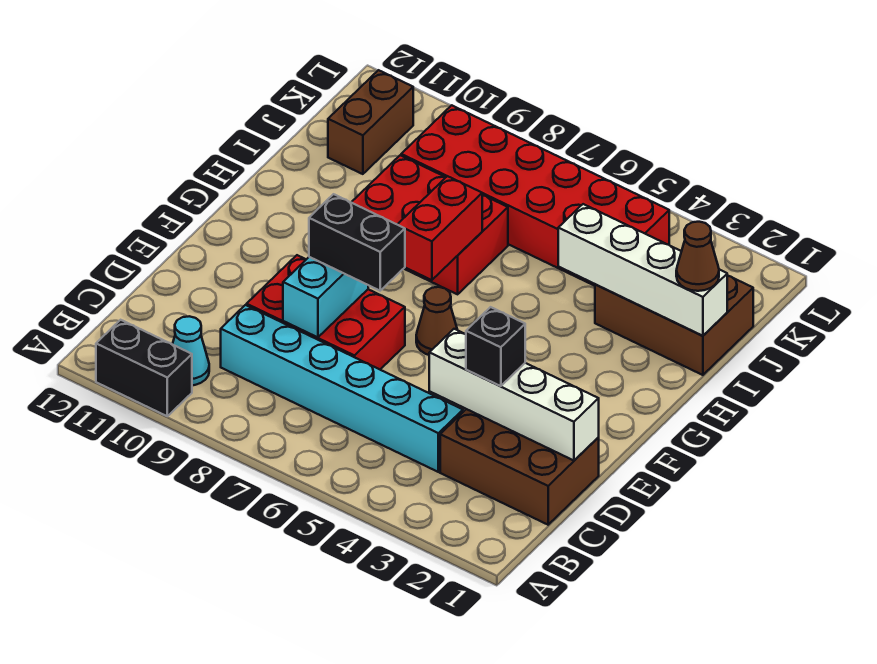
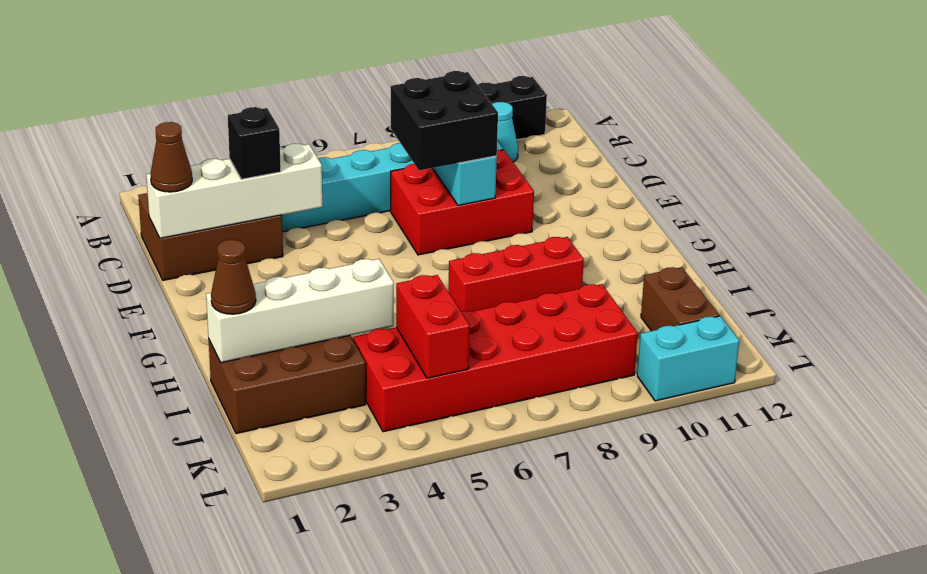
black 1x2 brick [309,194,405,291] -> black 2x2 brick [391,71,498,170]
brown 1x1 cone [416,287,457,355] -> brown 1x1 cone moved to [150,122,192,192]
red 1x2 brick [397,176,482,280] -> red 1x2 brick moved to [396,275,470,378]
red 2x3 brick [351,155,508,294] -> red 1x3 brick [448,237,584,311]
none -> cyan 1x2 brick [637,316,739,401]

